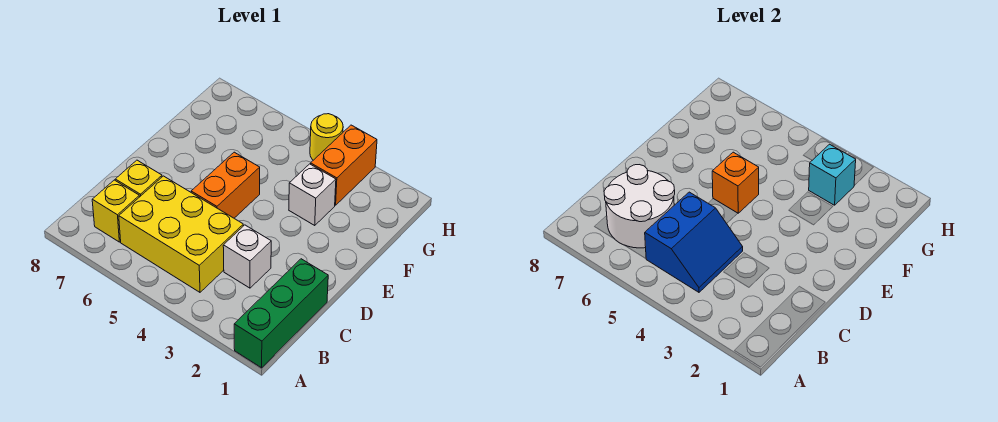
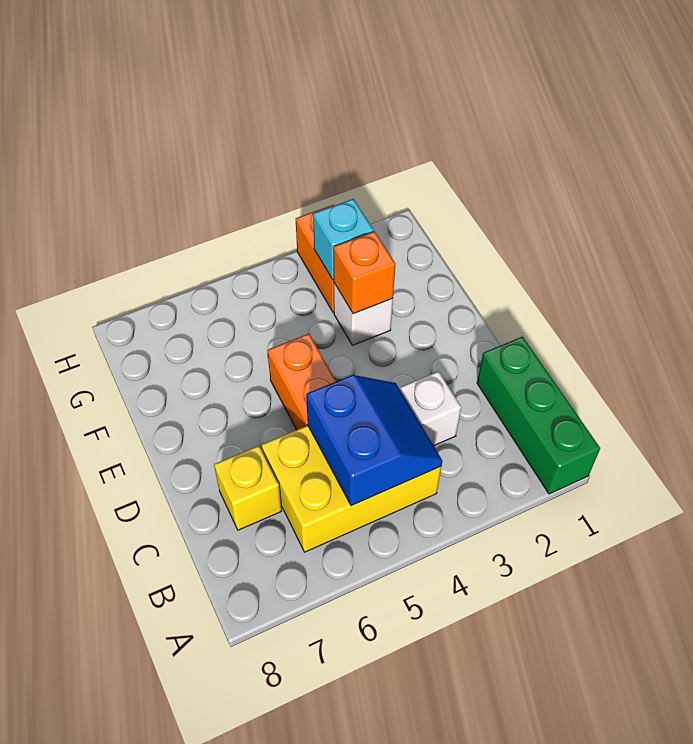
white 2x2 round brick [604,165,675,248] -> none
yellow 1x1 brick [92,180,139,242] -> none
orange 1x1 brick [712,152,759,213] -> orange 1x1 brick moved to [333,231,395,314]
yellow 1x1 round brick [310,114,343,160] -> none

